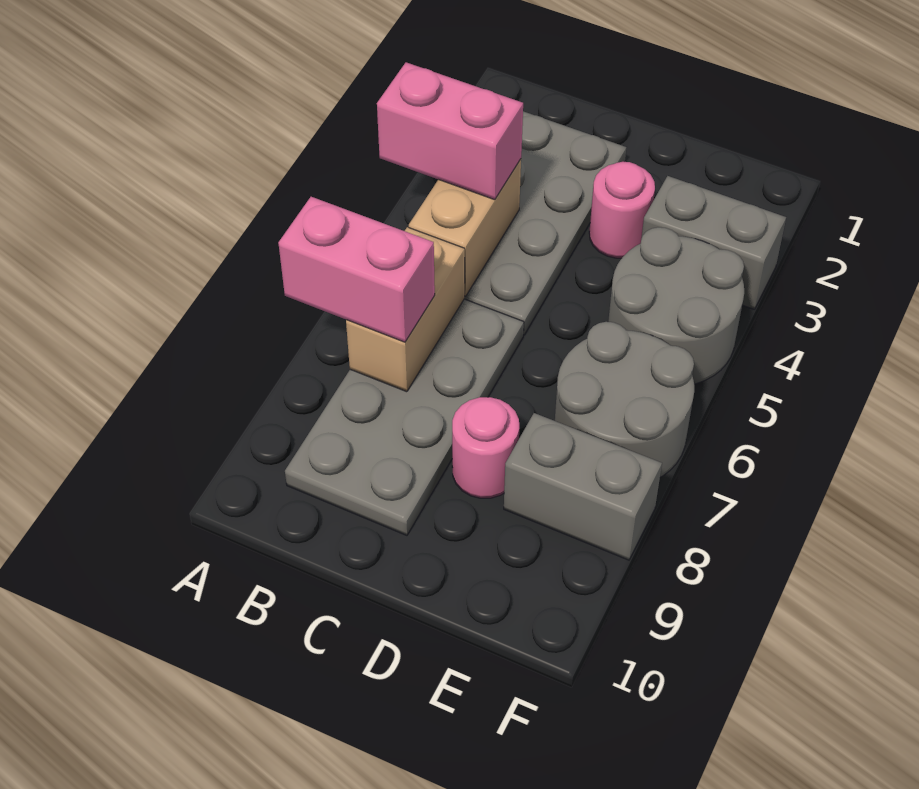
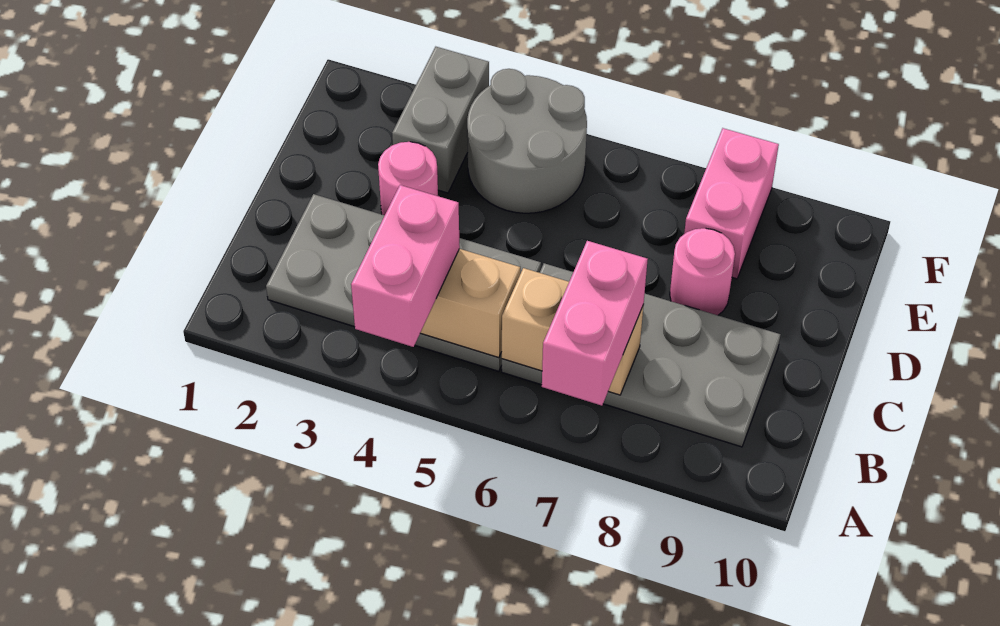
grey 2x2 round brick [555,322,694,477] -> none
grey 1x2 brick [504,413,662,560] -> pink 1x2 brick [684,128,779,279]

